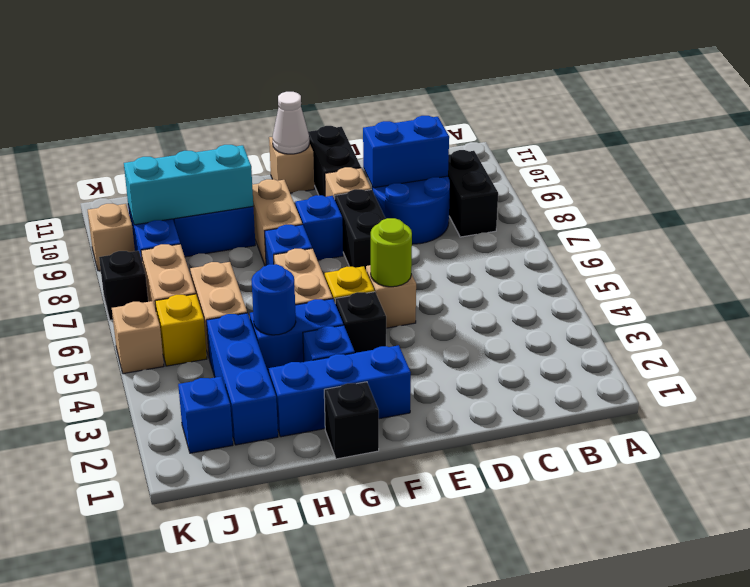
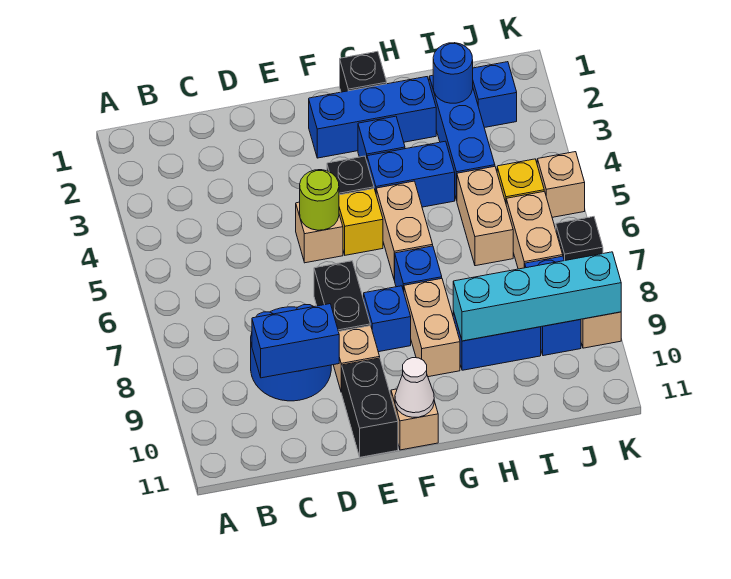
black 1x2 brick [448,150,498,237] -> none
blue 1x1 round brick [251,264,296,335] -> blue 1x1 round brick moved to [433,43,473,103]
cyan 1x3 brick [124,145,253,225] -> cyan 1x4 brick [453,252,621,341]

